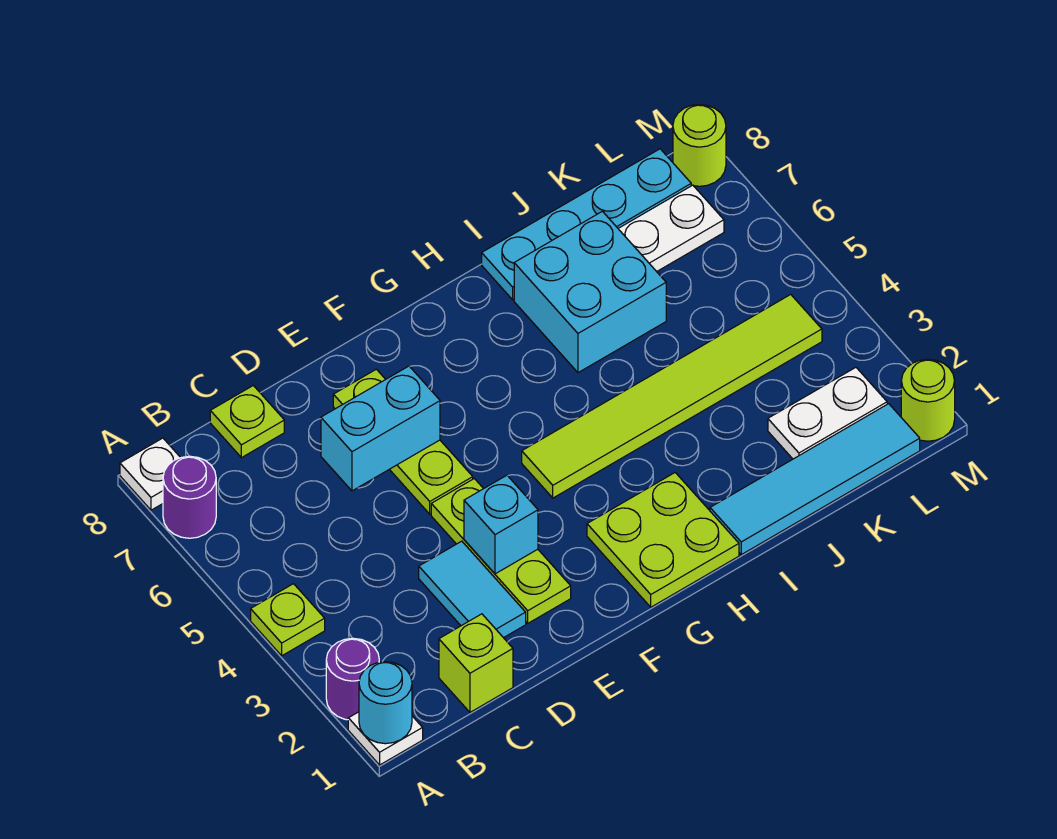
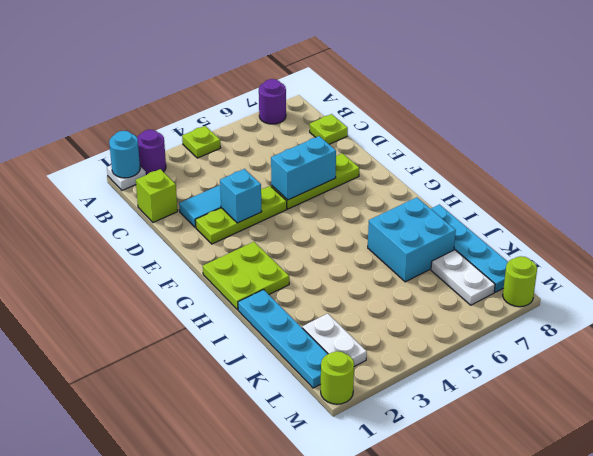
white 1x1 plate [120,438,181,510] -> none
cyan 1x2 brick [321,366,440,491] -> cyan 1x2 brick turned to [271,136,336,200]
lime 1x6 tile [522,294,822,498] -> none
cyan 1x4 tile [710,404,920,555] -> cyan 1x4 plate [238,290,328,388]

